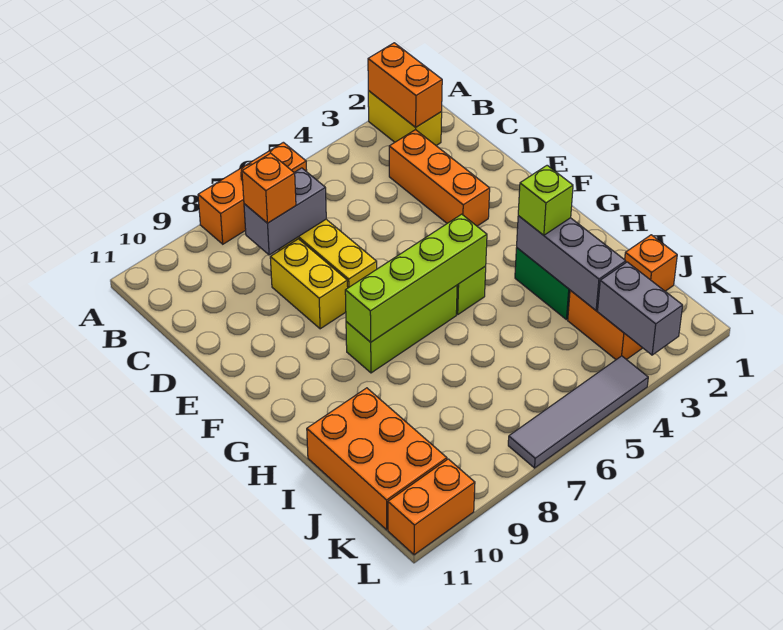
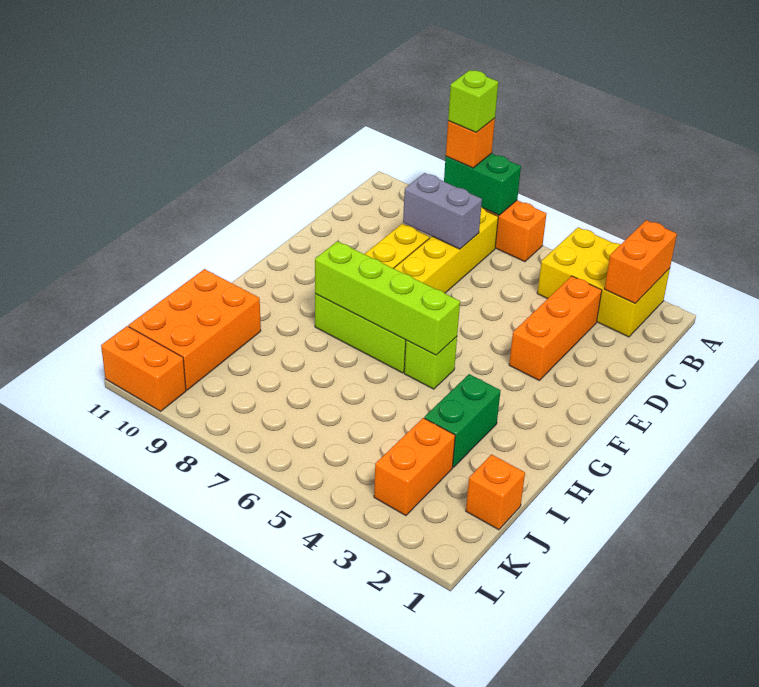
yellow 1x2 brick [368,91,442,145] -> yellow 2x3 brick [537,227,670,337]
none -> green 1x2 brick [444,153,521,215]
orange 1x1 brick [242,153,296,223] -> orange 1x1 brick moved to [446,118,495,168]
grey 1x3 brick [517,216,626,310] -> none
lime 1x1 brick [518,165,573,235] -> lime 1x1 brick moved to [448,70,498,132]
grey 1x2 brick [598,262,683,355] -> none
grey 1x4 tile [508,356,648,468] -> none

